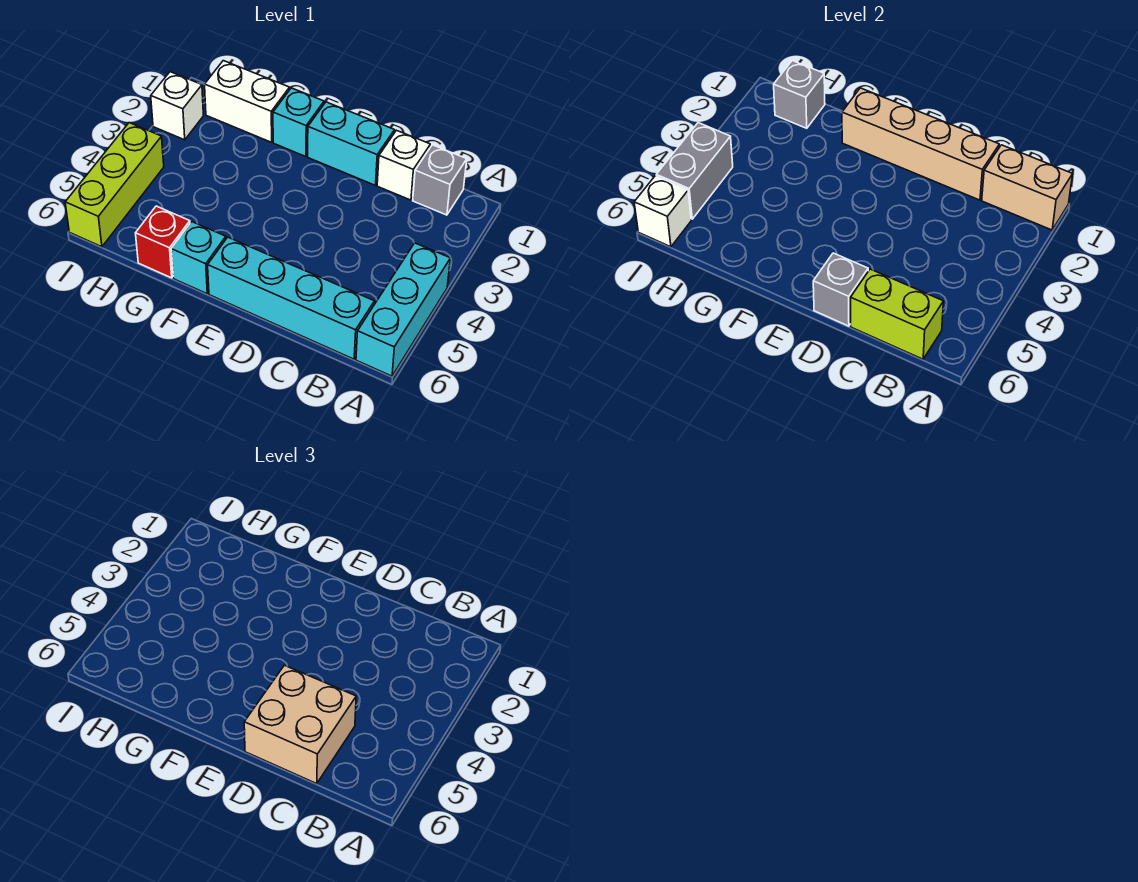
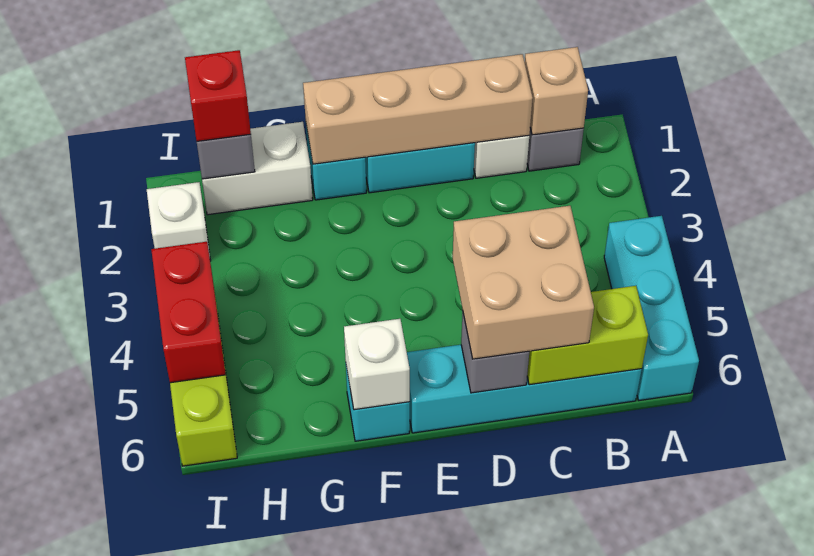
tan 1x2 brick [982,145,1073,230] -> tan 1x1 brick [525,47,588,135]
red 1x1 brick [136,206,190,278] -> red 1x1 brick moved to [185,50,251,141]
grey 1x2 brick [656,123,733,219] -> red 1x2 brick [151,242,226,383]
white 1x1 brick [634,176,691,247] -> white 1x1 brick moved to [344,319,410,410]

